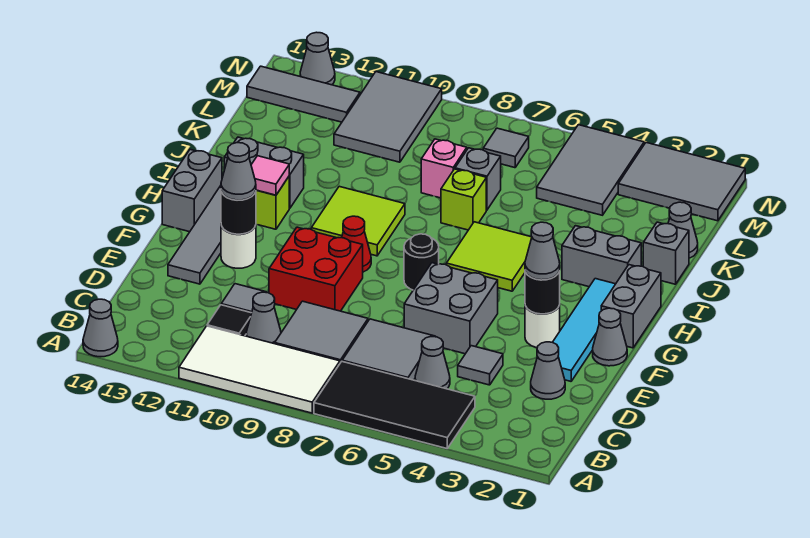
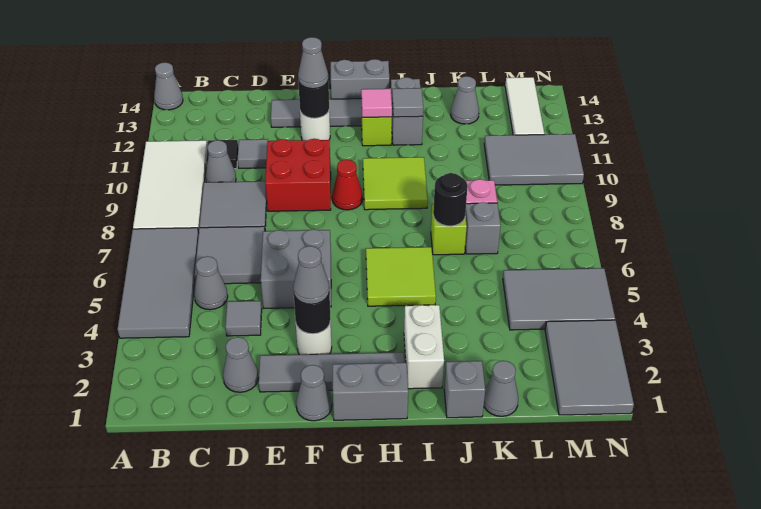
black 2x4 tile [314,362,475,448] -> grey 2x4 tile [118,228,199,338]
cyan 1x4 tile [553,279,615,381] -> grey 1x4 tile [259,352,405,392]
black 1x1 round brick [404,234,439,290] -> black 1x1 round brick moved to [433,173,468,226]
grey 1x2 brick [562,226,641,287] -> white 1x2 brick [404,305,444,389]
grey 1x1 tile [483,128,529,168] -> grey 1x1 tile moved to [392,88,423,117]
grey 1x3 tile [247,66,360,122] -> white 1x3 tile [505,77,544,135]
grey 1x1 cone [300,32,335,85] -> grey 1x1 cone moved to [451,76,479,124]

